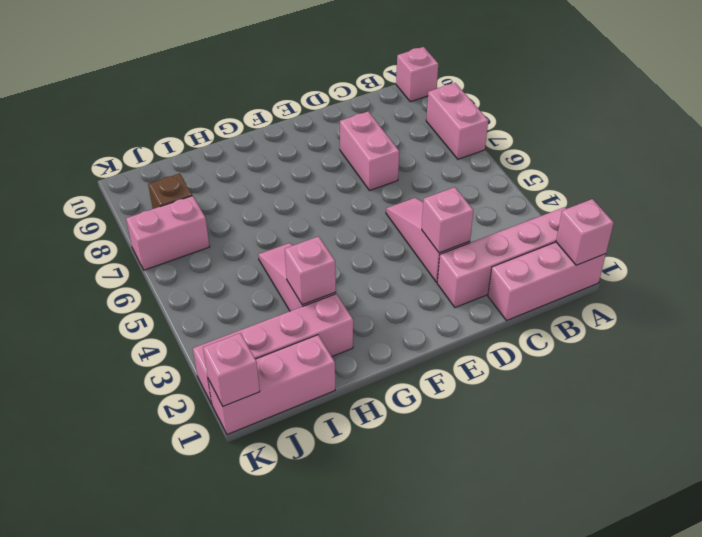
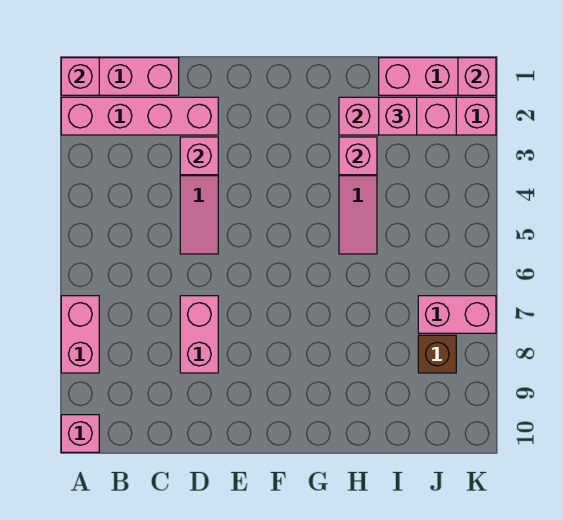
none -> pink 1x3 brick [339,97,456,135]
none -> pink 1x1 brick [379,97,417,135]

